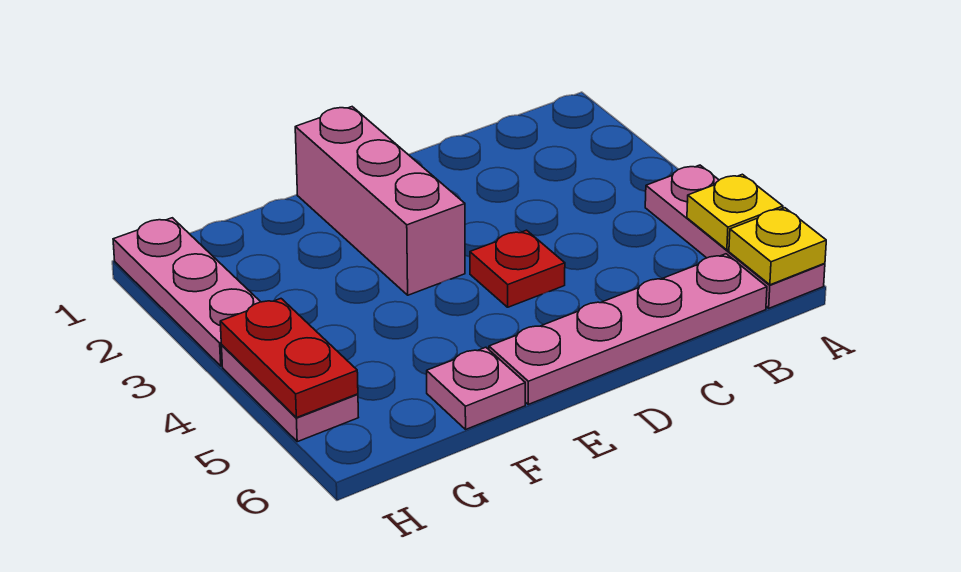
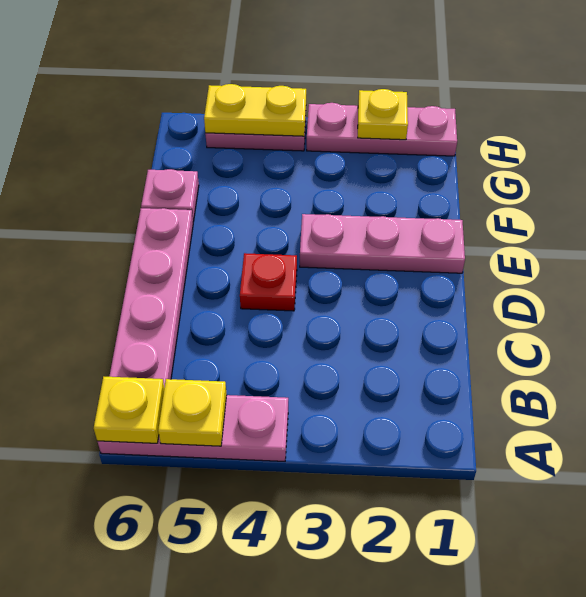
pink 1x3 brick [295,107,465,295] -> pink 1x3 plate [300,214,465,273]
none -> yellow 1x1 plate [358,89,408,140]
red 1x2 plate [220,299,358,418] -> yellow 1x2 plate [204,84,306,136]

